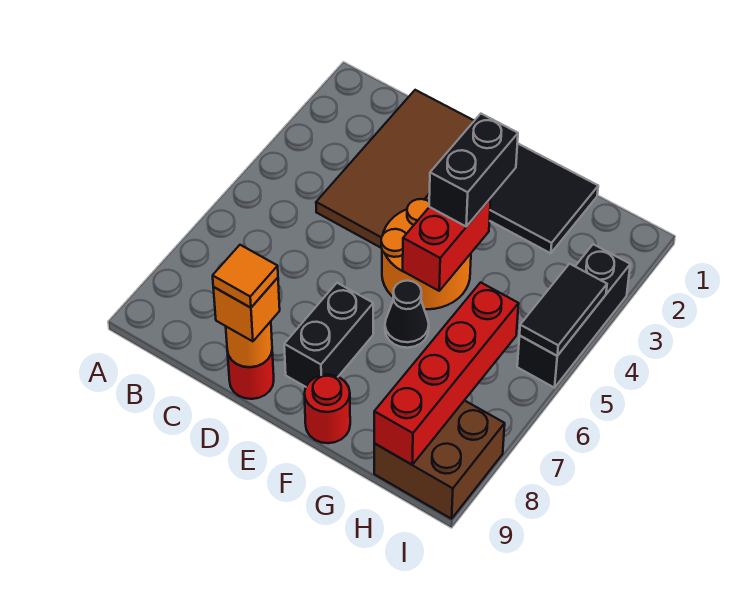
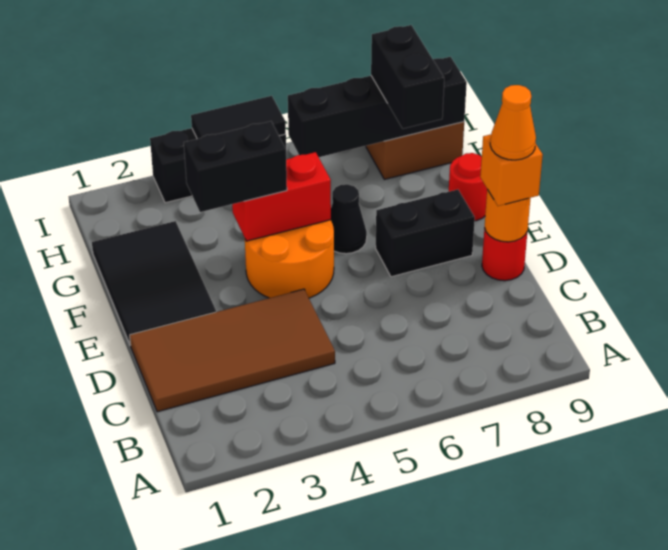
orange 1x1 tile [213,245,278,308] -> orange 1x1 cone [490,85,536,160]
none -> black 1x2 brick [371,25,444,129]
red 1x4 brick [374,282,519,465] -> black 1x4 brick [288,57,467,157]

